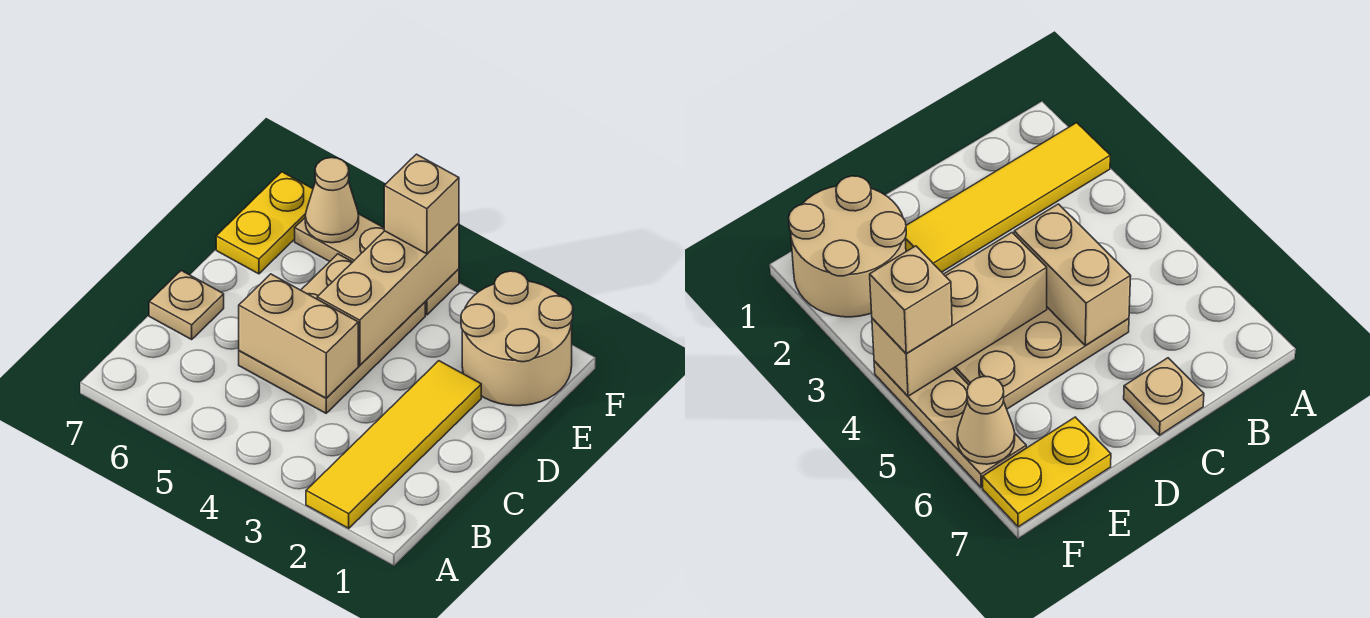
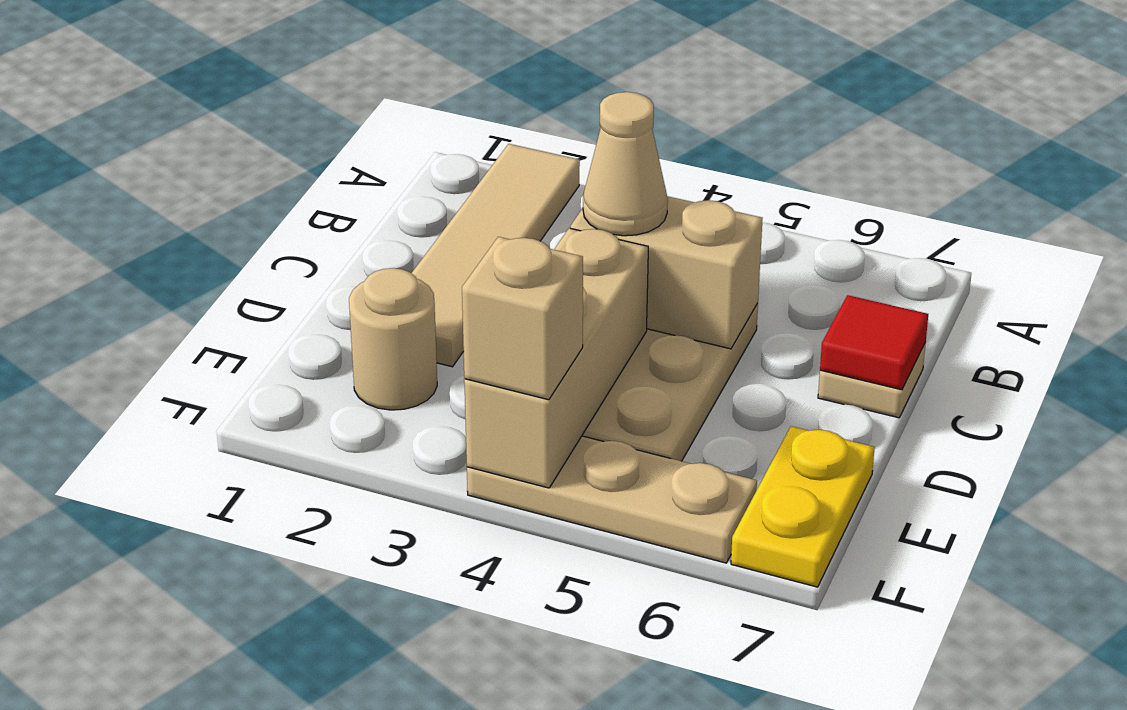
yellow 1x4 tile [306,361,481,528] -> tan 1x4 tile [412,144,580,367]
none -> red 1x1 tile [820,295,928,390]
tan 2x2 round brick [461,271,573,406] -> tan 1x1 round brick [349,268,437,410]
tan 1x1 cone [305,158,359,243] -> tan 1x1 cone moved to [583,92,668,236]

